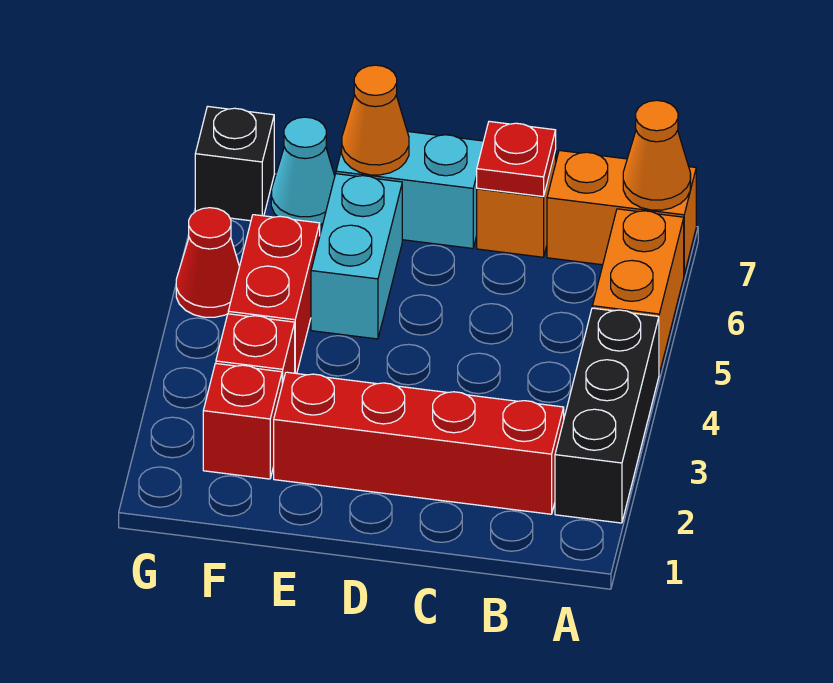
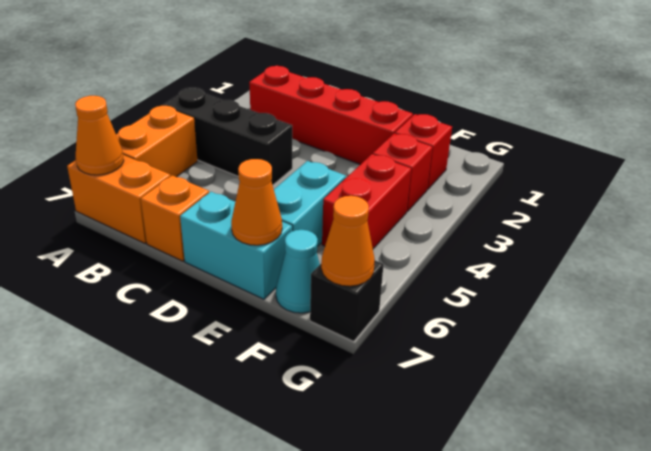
black 1x3 brick [555,308,659,523] -> black 1x3 brick turned to [163,88,292,185]
red 1x1 plate [477,121,556,197] -> none
red 1x1 cone [176,208,240,317] -> none
none -> orange 1x1 cone [321,196,375,286]

